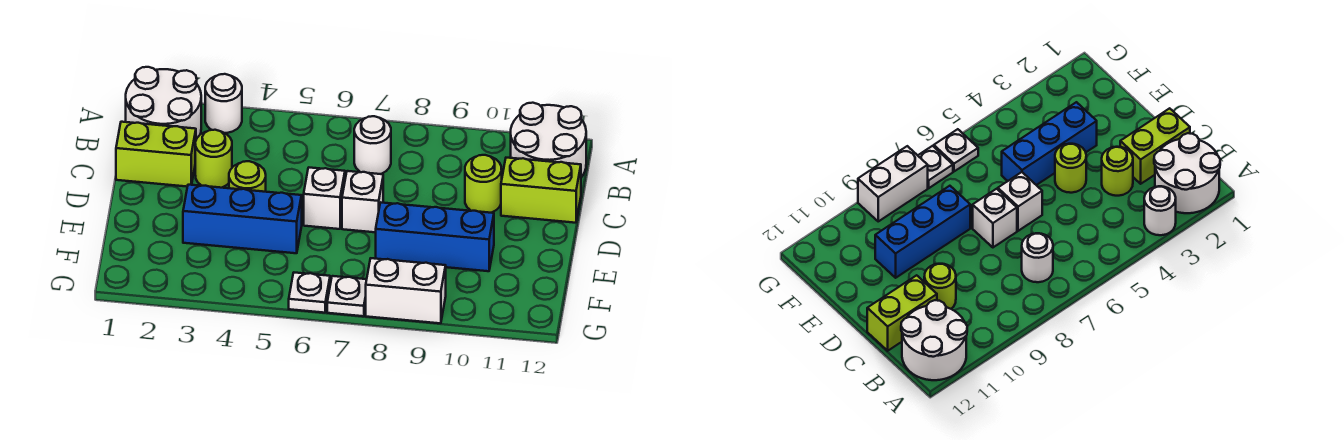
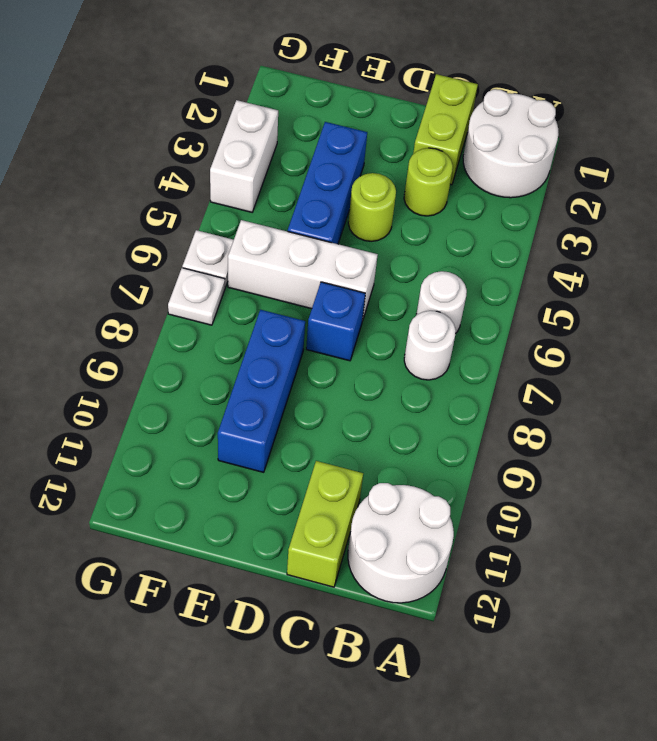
white 1x1 round brick [205,74,242,133] -> white 1x1 round brick moved to [416,271,467,334]
lime 1x1 round brick [465,155,502,213] -> none
white 1x1 brick [304,168,345,229] -> white 1x3 brick [228,220,378,321]
white 1x1 brick [342,171,383,232] -> blue 1x1 brick [306,282,365,361]
white 1x2 brick [366,258,446,323] -> white 1x2 brick moved to [210,100,278,212]

